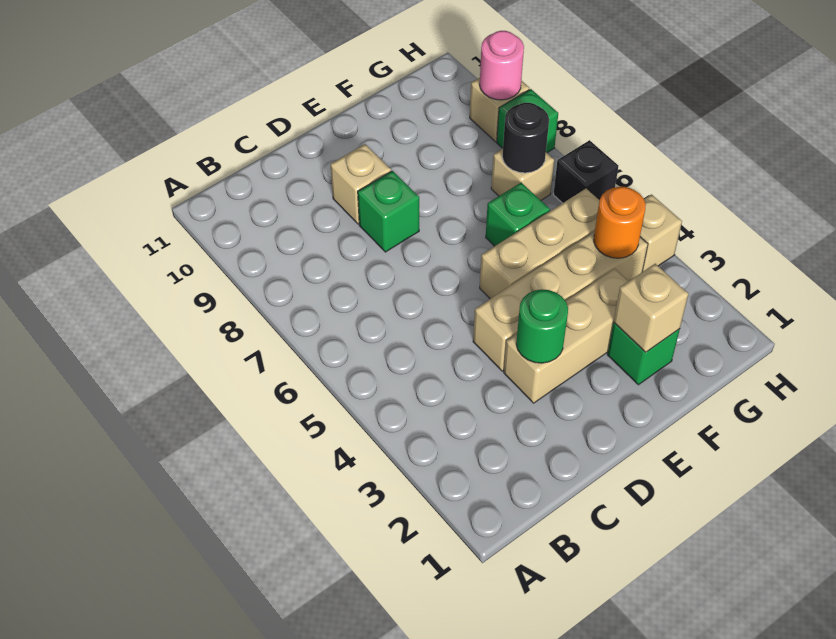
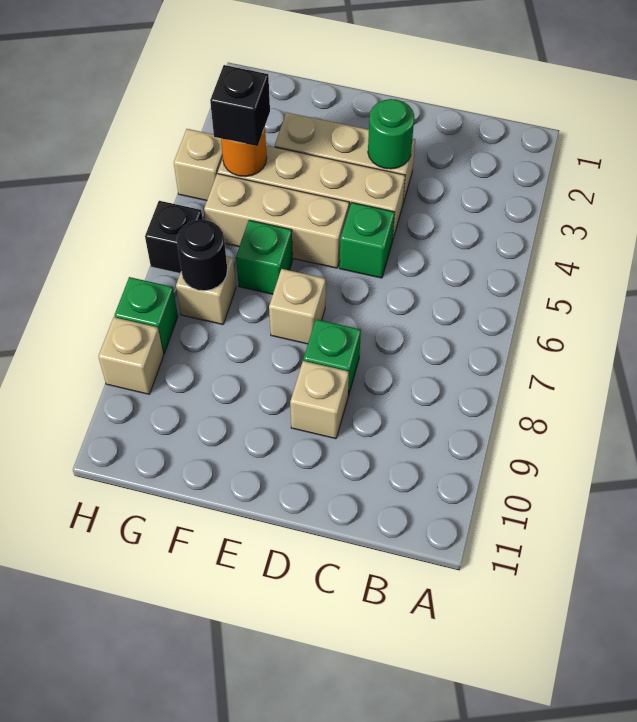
green 1x1 brick [607,323,680,385] -> green 1x1 brick moved to [340,203,395,278]
tan 1x1 brick [614,264,688,352] -> tan 1x1 brick moved to [269,269,326,344]
none -> black 1x1 brick [210,65,270,146]
pink 1x1 round brick [480,31,524,100] -> none

